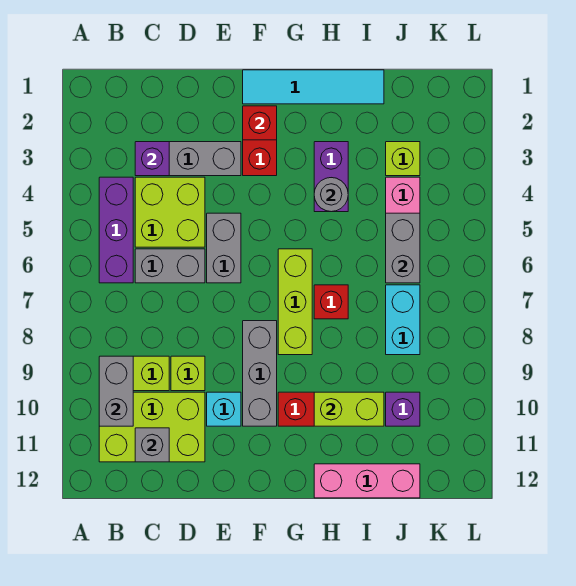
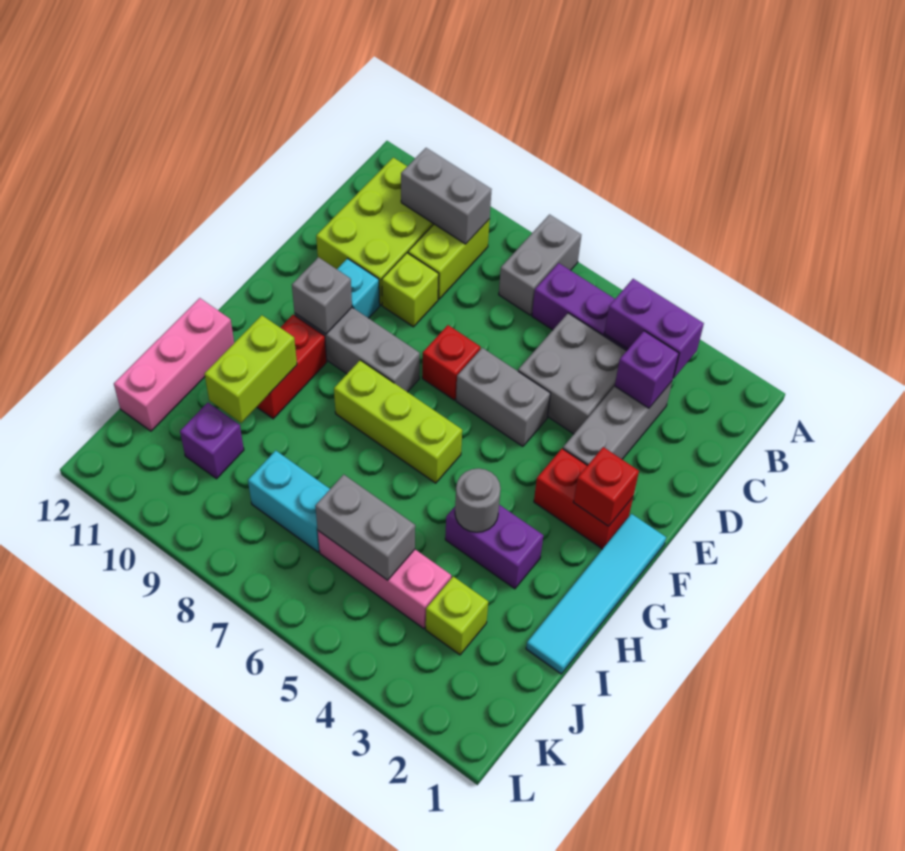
none -> purple 1x2 brick [604,279,704,379]
lime 2x2 brick [135,177,205,247] -> grey 2x2 brick [518,313,626,434]
grey 1x2 brick [135,249,205,283] -> grey 1x2 brick moved to [499,215,581,315]
grey 1x1 brick [135,428,169,462] -> grey 1x1 brick moved to [292,257,352,334]
red 1x1 brick [314,285,348,319] -> red 1x1 brick moved to [422,325,481,400]

